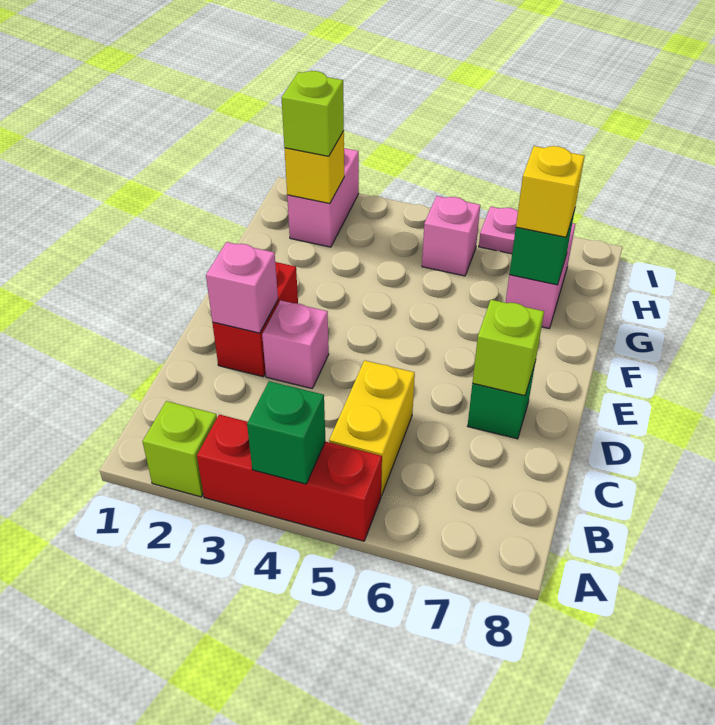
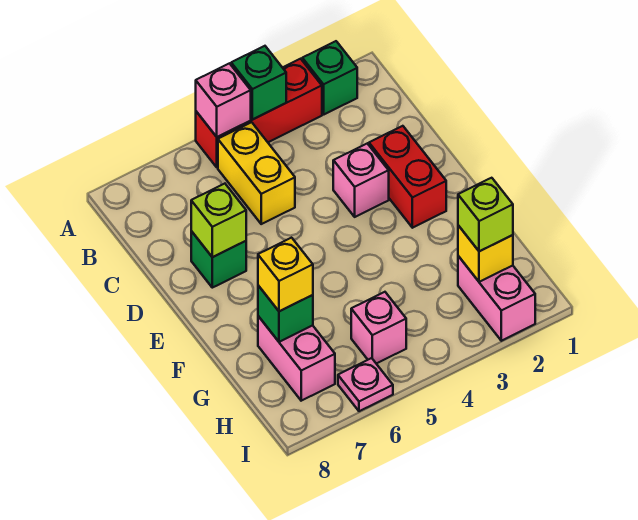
lime 1x1 brick [143,401,217,497] -> green 1x1 brick [302,41,357,114]
pink 1x1 brick [206,242,278,333] -> pink 1x1 brick moved to [196,63,251,137]

